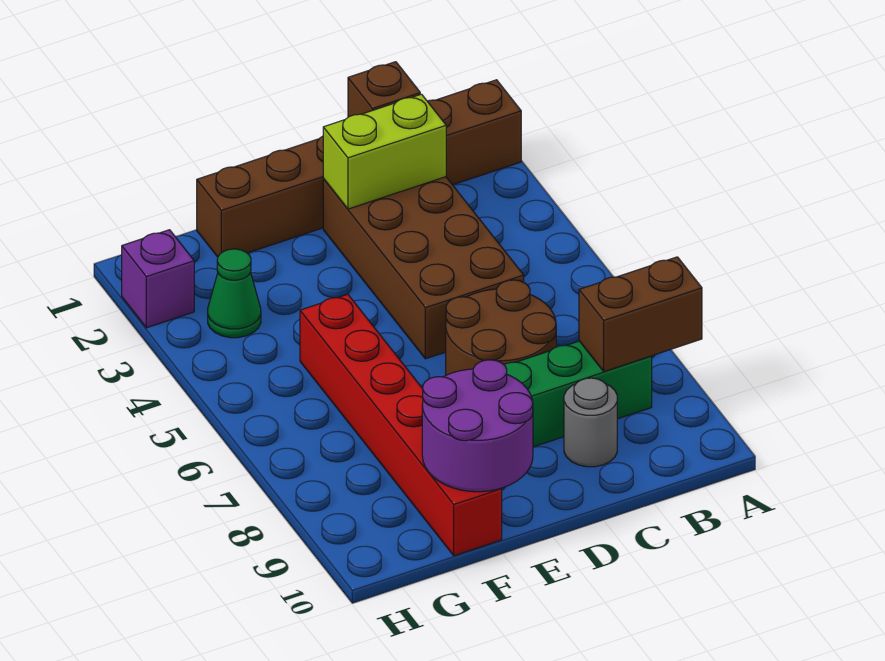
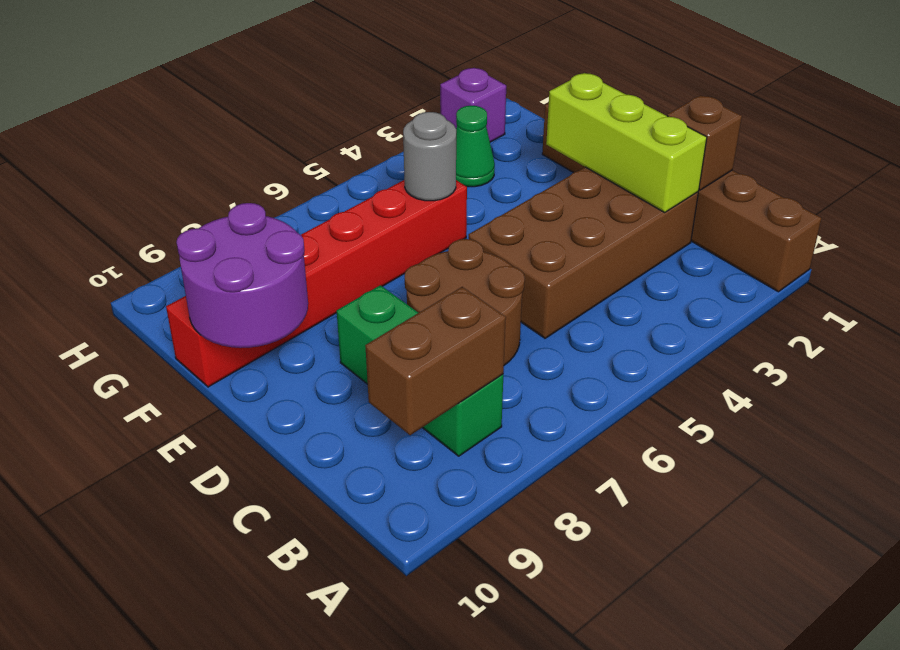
brown 1x2 brick [579,257,702,372] -> brown 1x2 brick turned to [365,287,506,435]
lime 1x2 brick [323,94,446,209] -> lime 1x3 brick [546,73,707,212]
grey 1x1 round brick [564,378,617,467] -> grey 1x1 round brick moved to [403,112,456,201]

